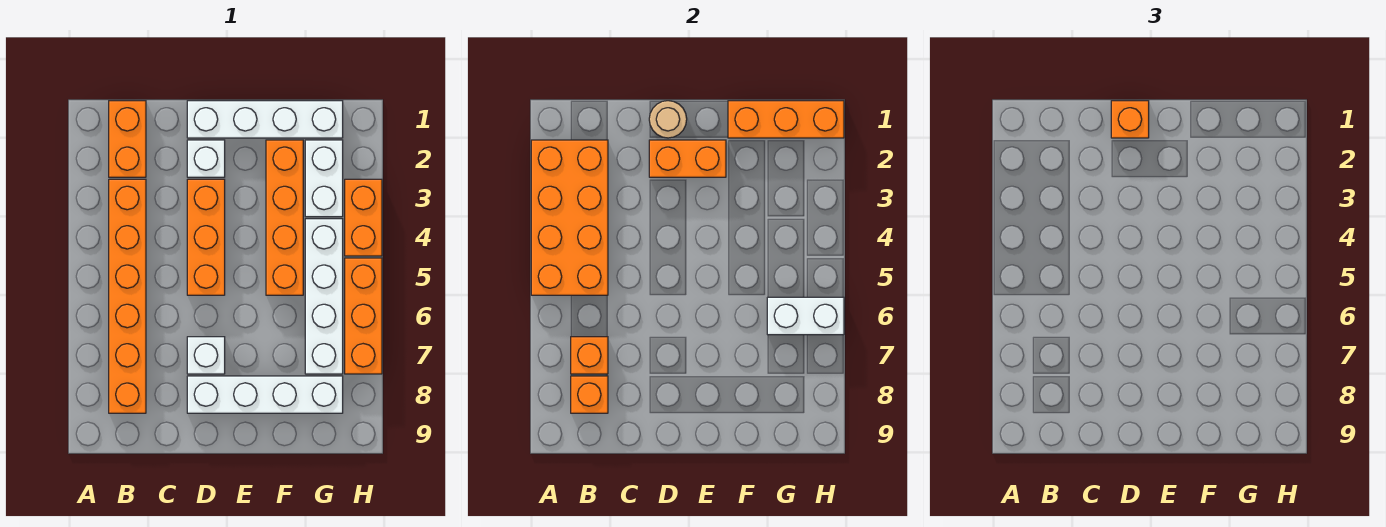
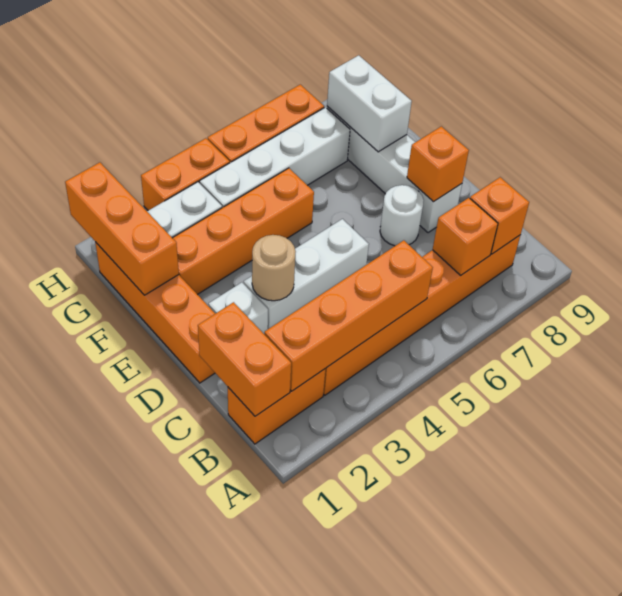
orange 2x4 brick [531,140,608,295] -> orange 1x4 brick [264,240,433,391]
white 1x4 brick [187,101,343,138] -> orange 1x4 brick [95,242,215,383]
tan 1x1 round brick [649,101,687,138] -> tan 1x1 round brick moved to [252,235,296,301]
orange 1x1 brick [1111,101,1149,138] -> orange 1x1 brick moved to [407,126,469,202]
orange 1x2 brick [649,140,726,177] -> orange 1x2 brick moved to [198,302,291,416]
orange 1x3 brick [187,179,225,295] -> white 1x3 brick [244,219,369,329]
white 1x1 brick [187,337,225,374] -> white 1x1 round brick [380,185,424,246]
white 1x2 brick [767,297,844,335] -> white 1x2 brick moved to [327,55,412,152]

